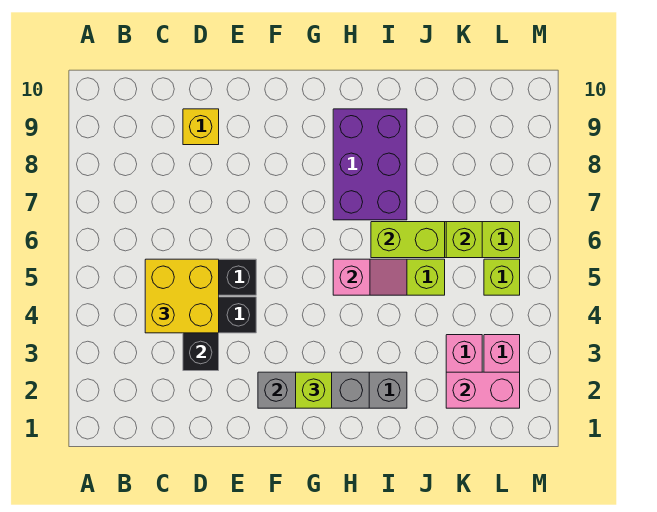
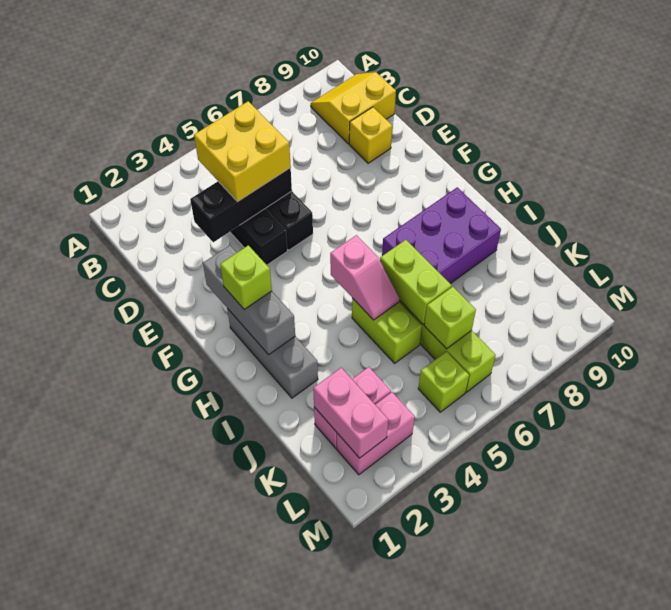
none -> yellow 2x2 slope [311,72,396,144]

